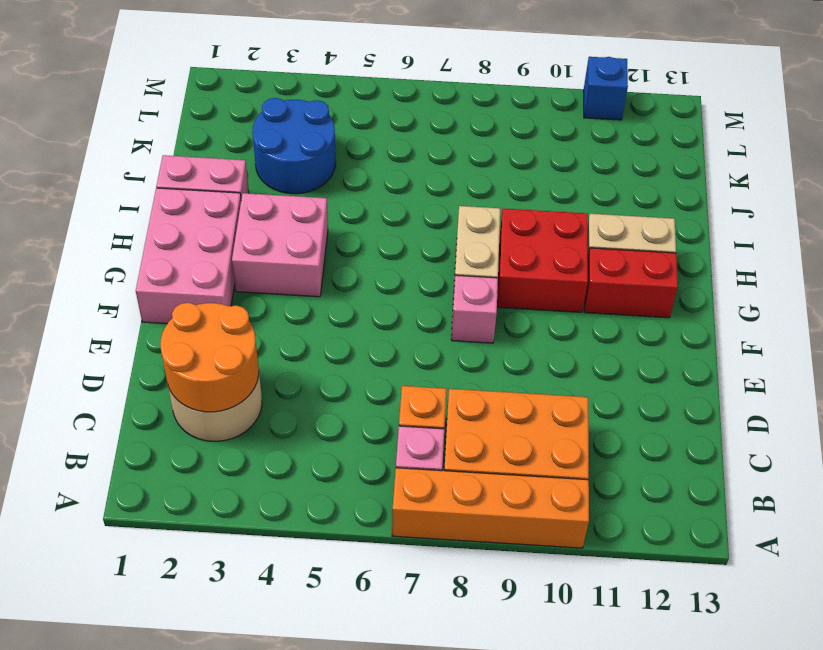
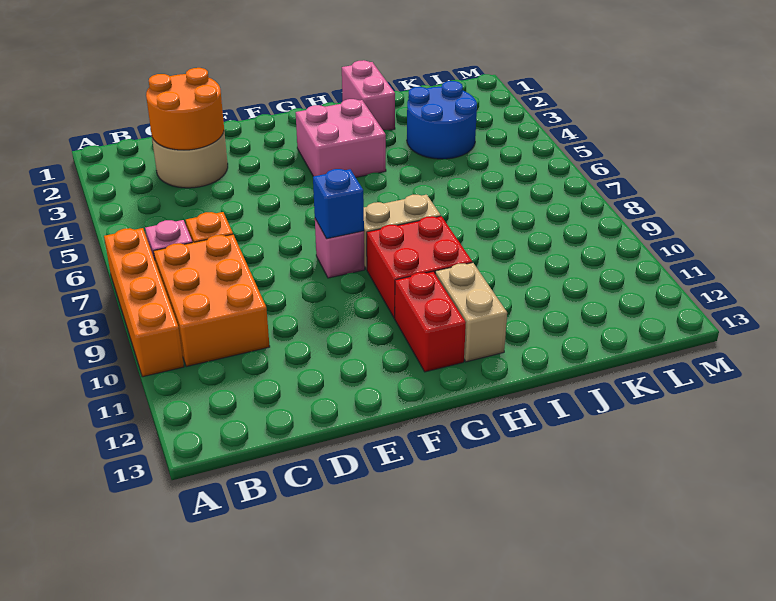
pink 2x3 brick [136,188,241,324] -> none
blue 1x1 brick [583,57,628,120] -> blue 1x1 brick moved to [313,169,364,239]

